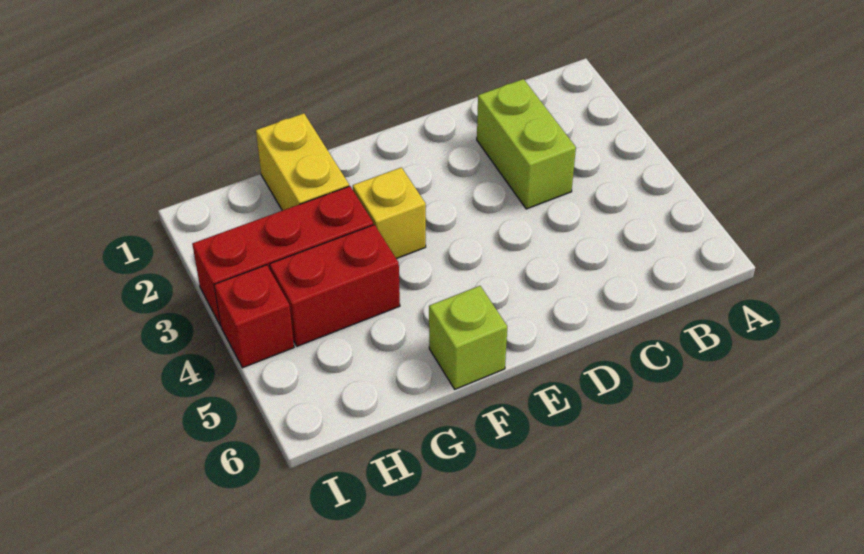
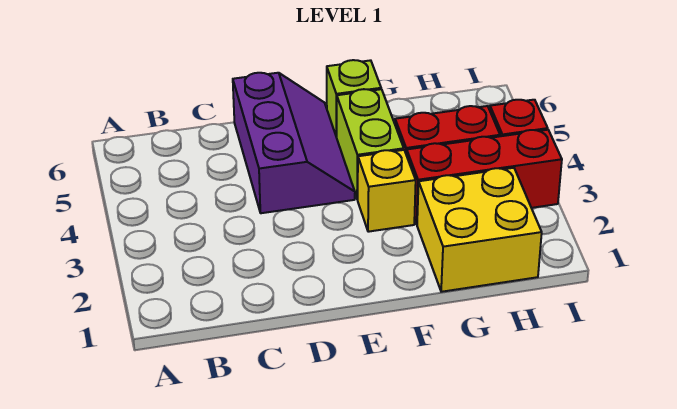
lime 1x2 brick [477,79,576,209] -> lime 1x2 brick moved to [337,89,404,199]
none -> purple 2x3 slope [233,73,355,213]
yellow 1x2 brick [256,113,349,211] -> yellow 2x2 brick [417,168,542,292]

